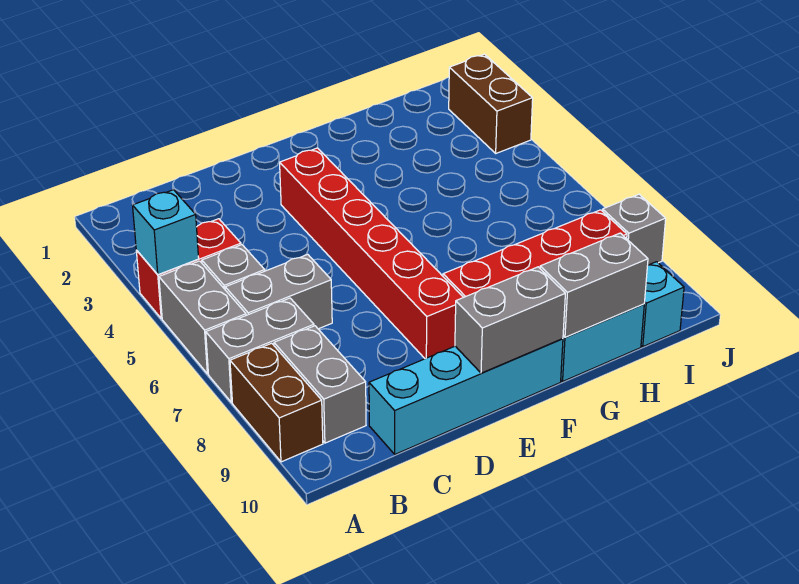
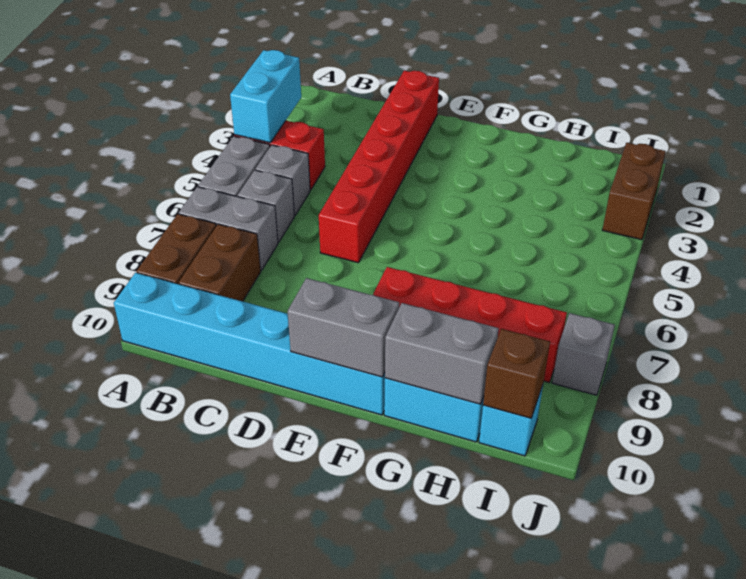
cyan 1x1 brick [133,190,199,275] -> cyan 1x2 brick [230,50,301,143]
grey 1x2 brick [225,254,332,329] -> grey 1x1 brick [238,170,294,242]
grey 1x2 brick [274,326,366,443] -> brown 1x2 brick [179,224,261,301]
cyan 1x4 brick [369,339,563,454] -> cyan 1x6 brick [114,273,385,415]
red 1x6 brick [280,148,463,359] -> red 1x6 brick moved to [319,71,439,263]
none -> brown 1x1 brick [483,329,550,418]

